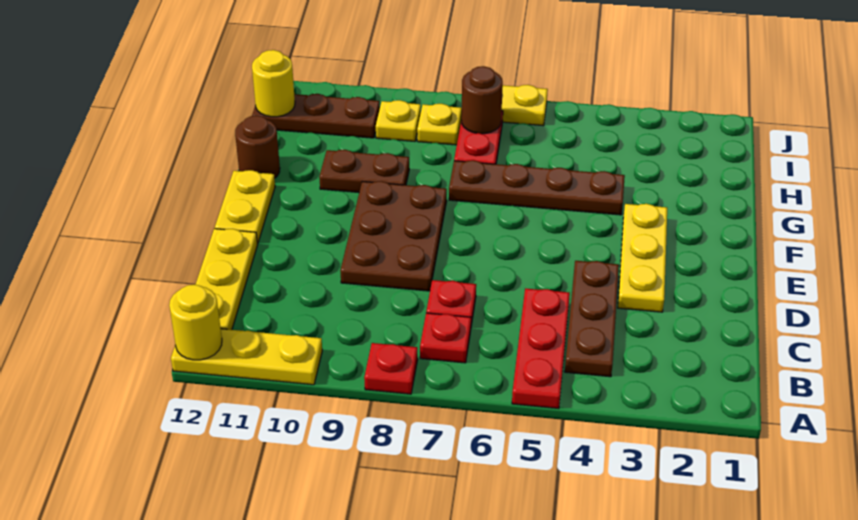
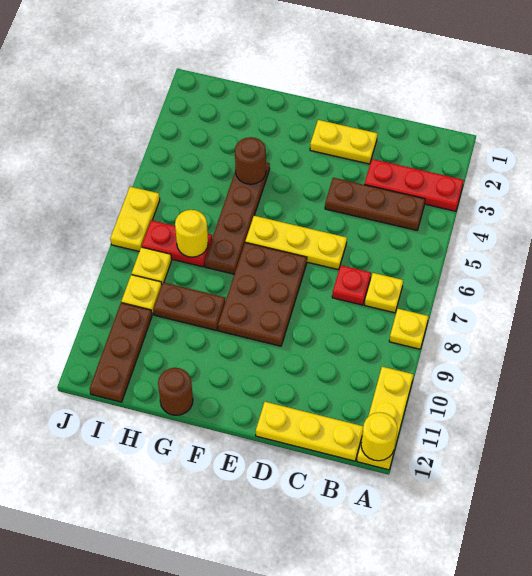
red 1x3 plate [512,288,570,409] -> red 1x3 plate moved to [364,159,464,211]
red 1x1 plate [364,343,418,394] -> yellow 1x1 plate [389,309,429,349]
red 1x1 plate [420,313,471,363] -> yellow 1x1 plate [365,273,403,313]
yellow 1x3 plate [618,204,667,312] -> yellow 1x3 plate moved to [245,216,347,270]
brown 2x3 plate [340,181,447,291] -> brown 2x3 plate turned to [218,243,307,346]
yellow 1x2 plate [215,170,275,244] -> yellow 1x2 plate moved to [310,120,378,164]
brown 1x2 plate [319,150,409,192] -> brown 1x2 plate turned to [153,282,225,330]
brown 1x1 round brick [461,66,503,134] -> brown 1x1 round brick moved to [235,137,266,184]
yellow 1x1 round brick [252,50,295,117] -> yellow 1x1 round brick moved to [175,210,208,257]

